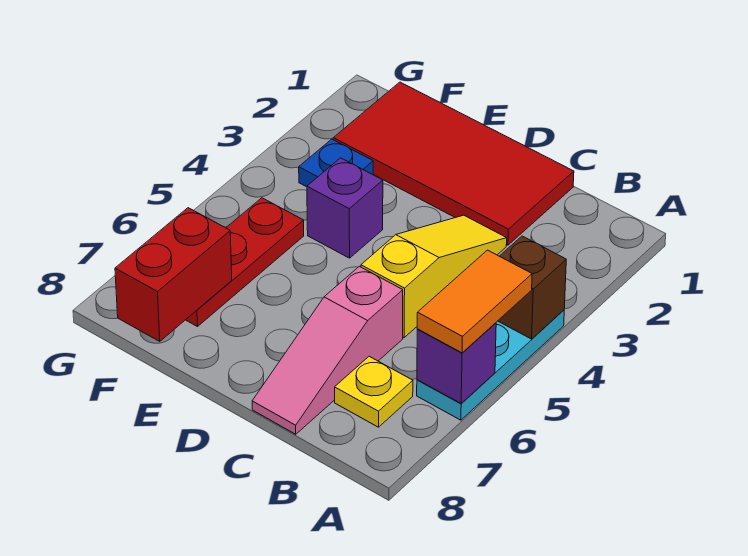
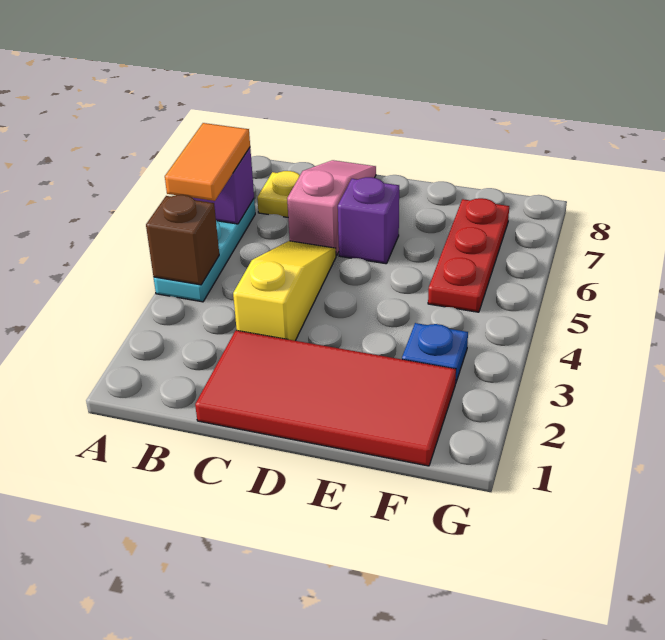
yellow 1x3 slope [361,215,507,338] -> yellow 1x3 slope turned to [233,241,336,341]
purple 1x1 brick [307,158,383,258] -> purple 1x1 brick moved to [338,177,399,264]
red 1x2 brick [115,208,232,341] -> none

